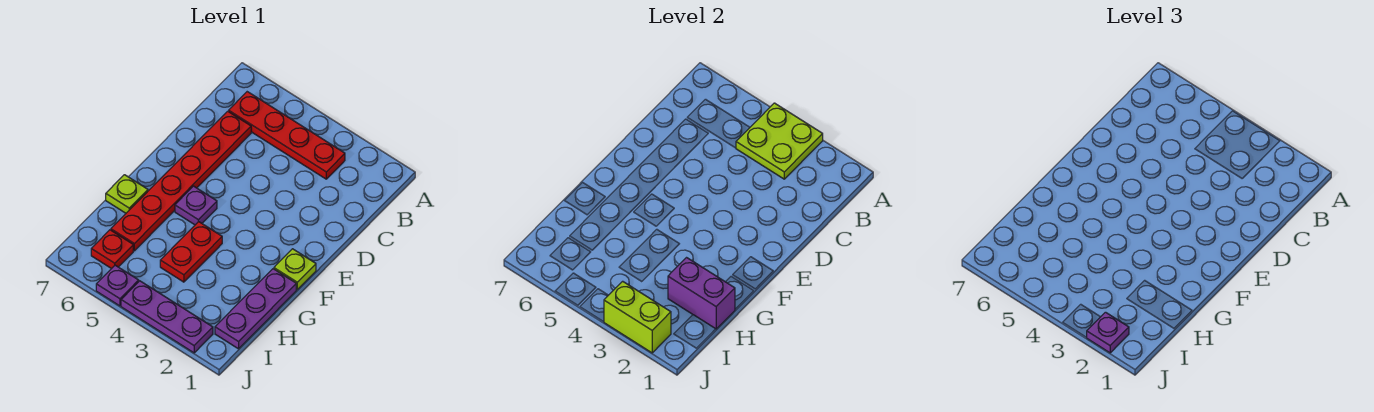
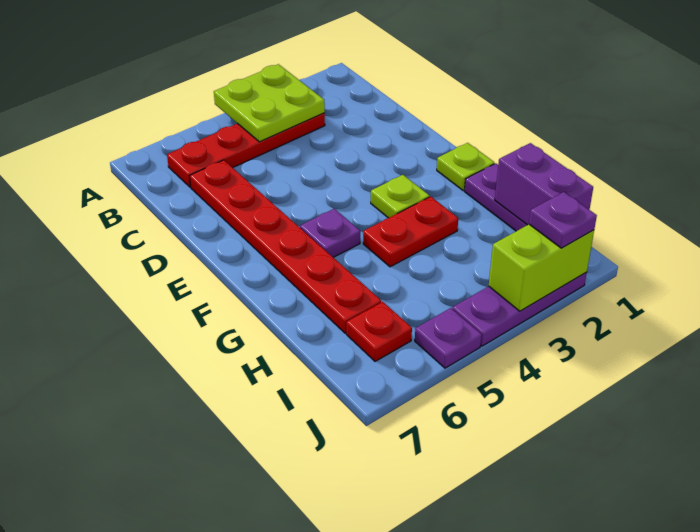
red 1x2 plate [160,222,222,282] -> red 1x2 plate turned to [363,197,458,267]
lime 1x1 plate [106,175,148,213] -> lime 1x1 plate moved to [371,175,429,218]
purple 1x2 brick [668,258,735,329] -> purple 1x2 brick turned to [495,143,593,225]

